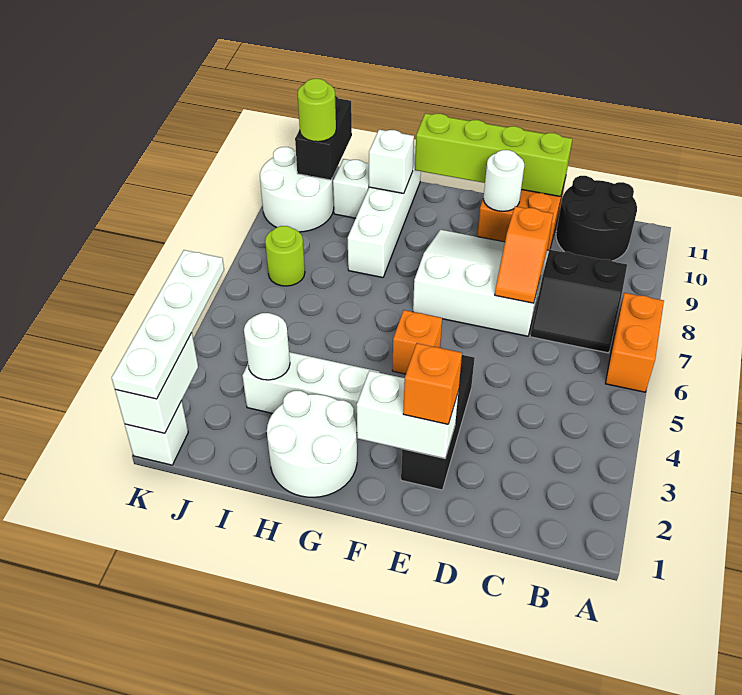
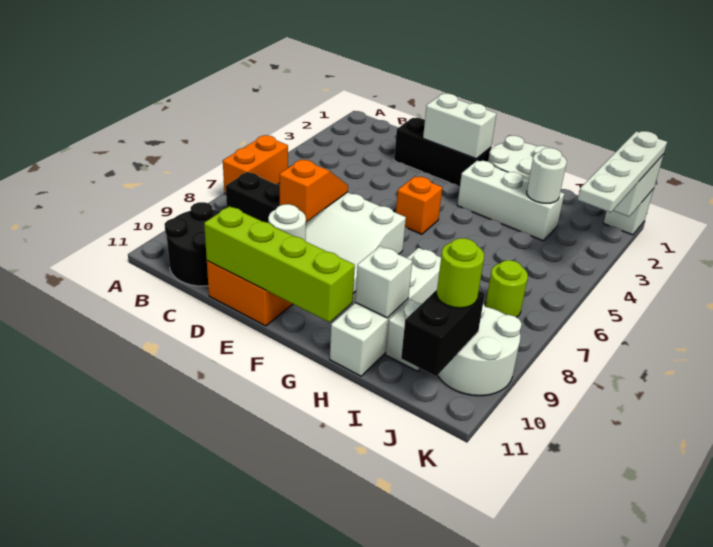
black 1x3 brick [401,355,475,490] -> black 1x3 brick turned to [394,118,491,186]
orange 1x1 brick [403,343,462,424] -> none

